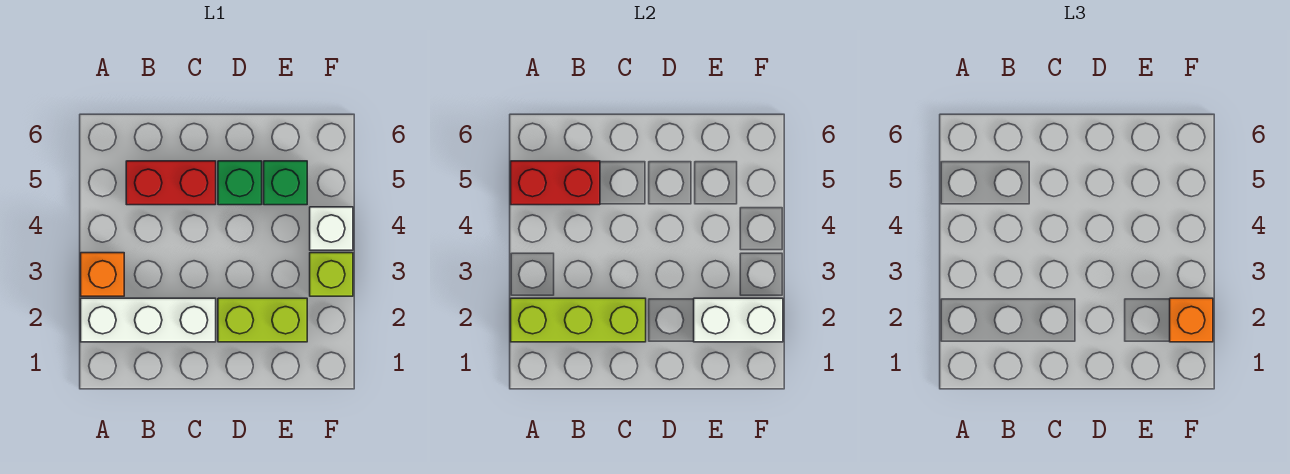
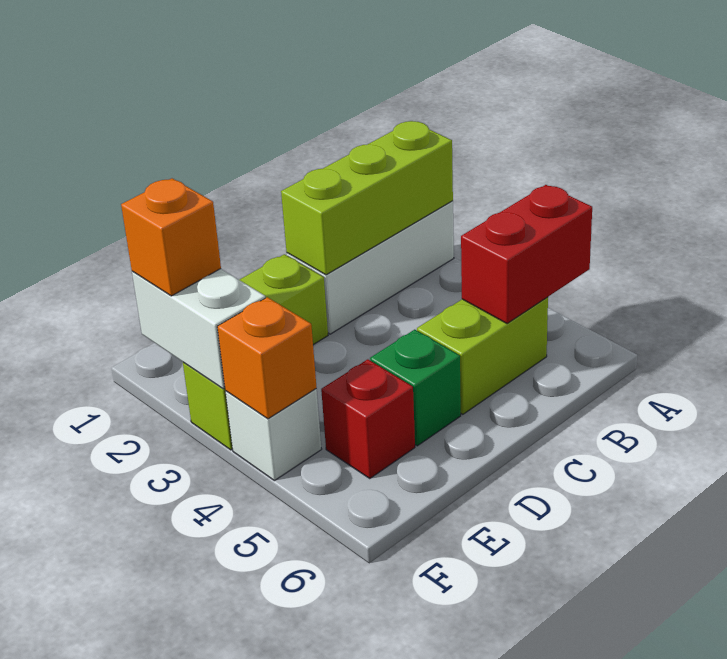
orange 1x1 brick [81,253,124,296] -> orange 1x1 brick moved to [217,297,317,419]
red 1x2 brick [126,161,216,205] -> lime 1x2 brick [417,297,548,414]
white 1x2 brick [694,298,783,342] -> white 1x2 brick turned to [132,269,265,389]
green 1x1 brick [264,161,307,205] -> red 1x1 brick [321,359,415,479]

